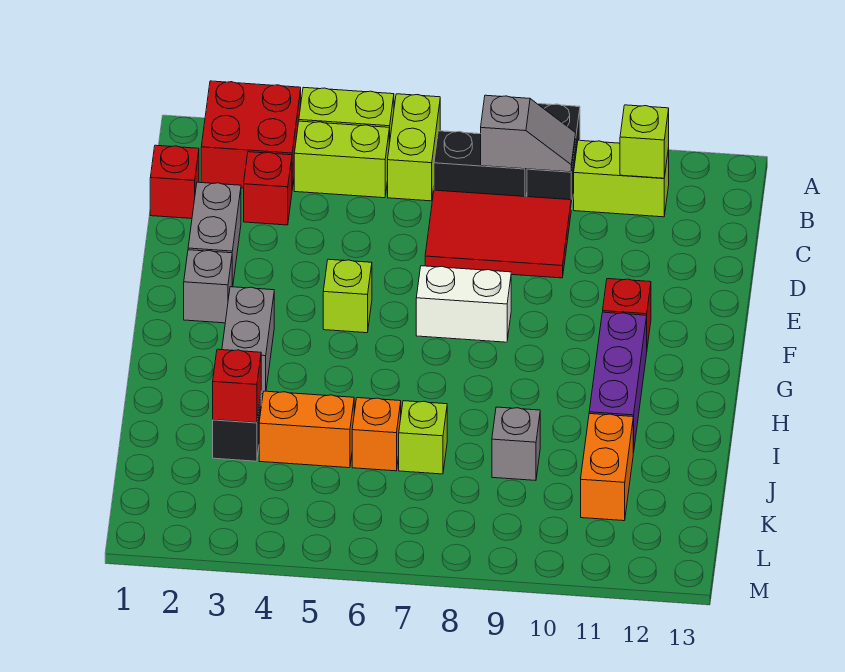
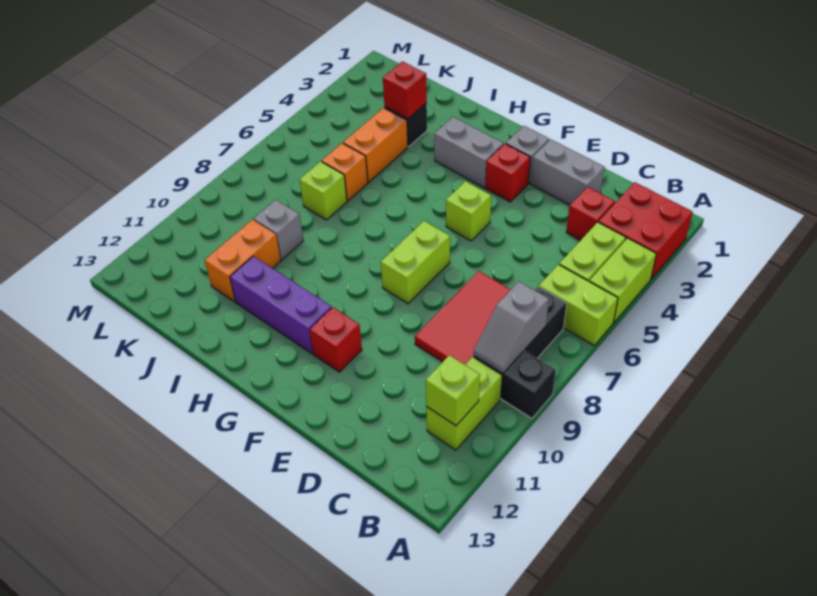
red 1x1 brick [150,145,199,219] -> red 1x1 brick moved to [485,144,530,202]
white 1x2 brick [416,266,511,342] -> lime 1x2 brick [381,221,450,304]
orange 1x2 brick [581,414,633,521] -> orange 1x2 brick turned to [205,220,281,302]

